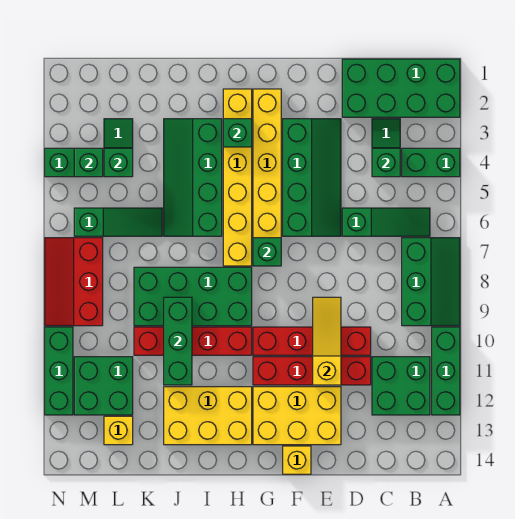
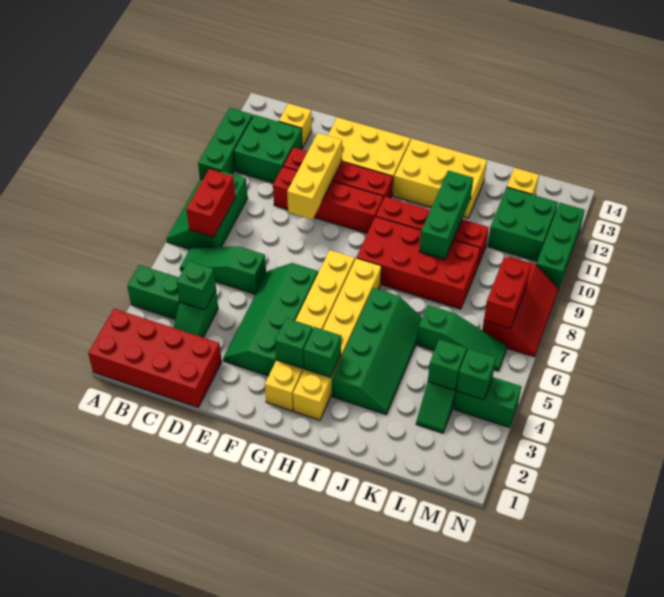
green 2x4 brick [342,59,460,117] -> red 2x4 brick [88,309,222,407]
none -> red 1x2 brick [186,169,235,237]
yellow 1x3 slope [313,297,341,385] -> yellow 1x3 brick [287,133,342,220]
yellow 1x1 brick [283,446,311,474] -> yellow 1x1 brick moved to [279,103,312,148]
green 1x1 brick [253,238,281,266] -> green 1x1 brick moved to [275,318,313,368]
green 2x4 brick [134,267,252,326] -> red 2x4 brick [356,217,480,309]
green 1x3 slope [74,208,162,236] -> green 1x3 slope turned to [417,305,507,371]
none -> red 1x2 brick [484,257,531,329]

